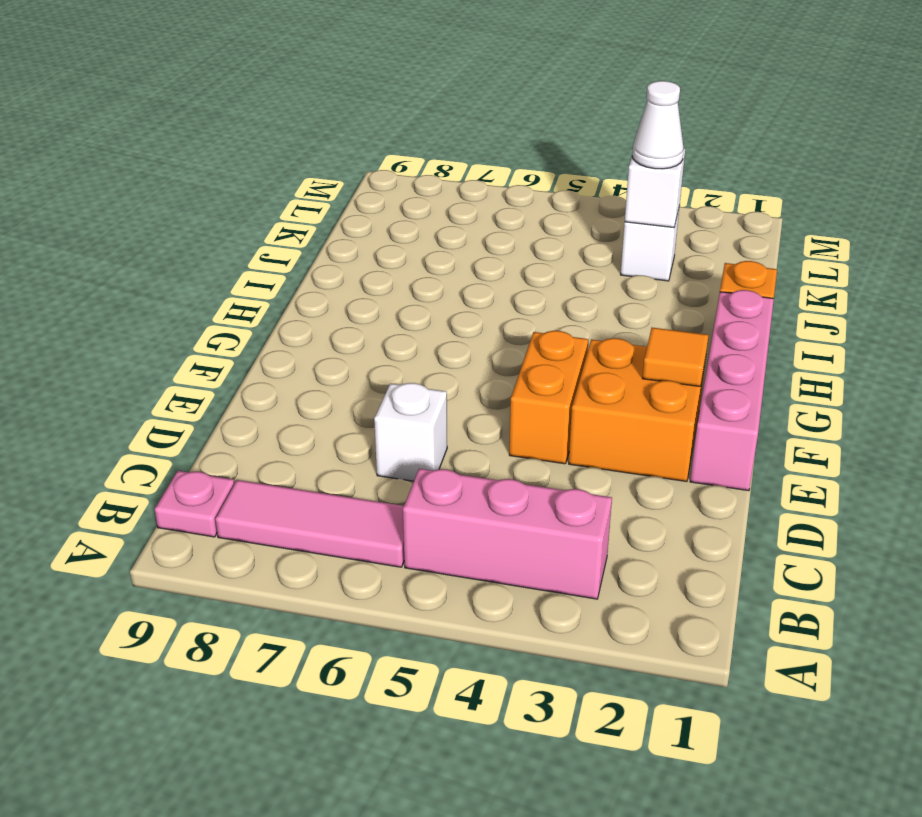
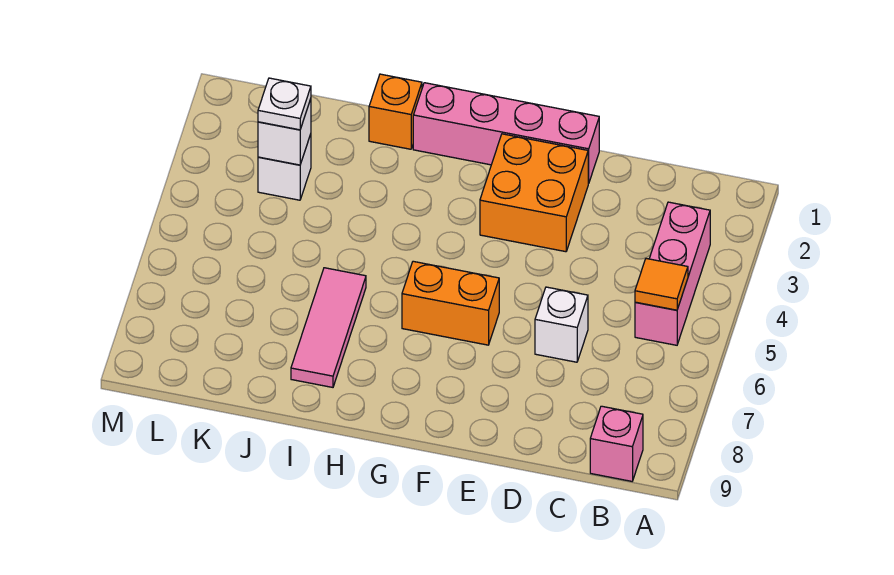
pink 1x3 tile [215,480,404,567] -> pink 1x3 tile moved to [291,268,366,387]
pink 1x1 plate [155,471,234,537] -> pink 1x1 brick [590,406,643,481]
orange 1x2 brick [509,331,588,464] -> orange 1x2 brick moved to [402,261,499,345]
orange 1x1 tile [642,328,708,387] -> orange 1x1 tile moved to [635,259,688,310]
white 1x1 cone [632,81,684,169] -> white 1x1 plate [258,78,311,130]

